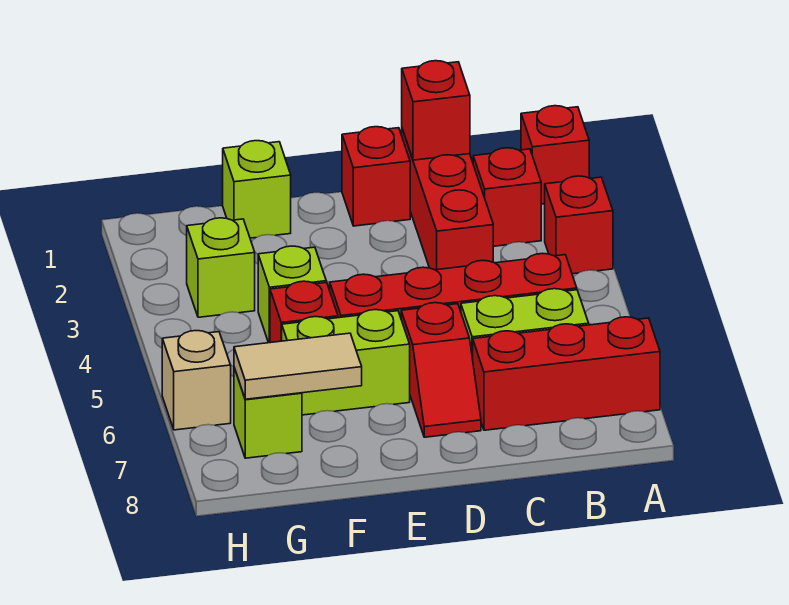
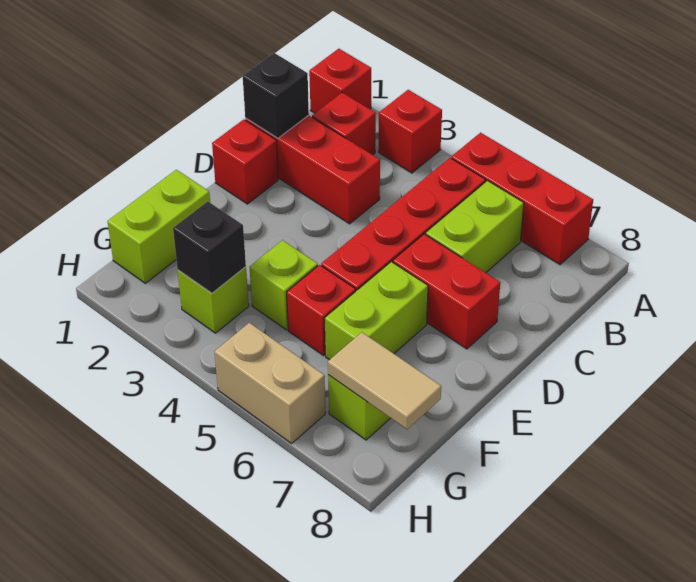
red 1x3 brick [473,317,660,430] -> red 1x3 brick turned to [451,133,593,265]
red 1x1 brick [402,61,470,160] -> black 1x1 brick [243,53,309,138]
red 1x2 slope [401,303,481,437] -> red 1x2 brick [393,234,500,349]
lime 1x1 brick [223,141,291,238] -> lime 1x2 brick [107,170,210,283]
tan 1x2 tile [234,333,362,399] -> tan 1x2 tile turned to [328,332,441,429]
none -> black 1x1 brick [173,201,246,293]
tan 1x1 brick [162,331,231,430] -> tan 1x2 brick [214,323,325,443]

